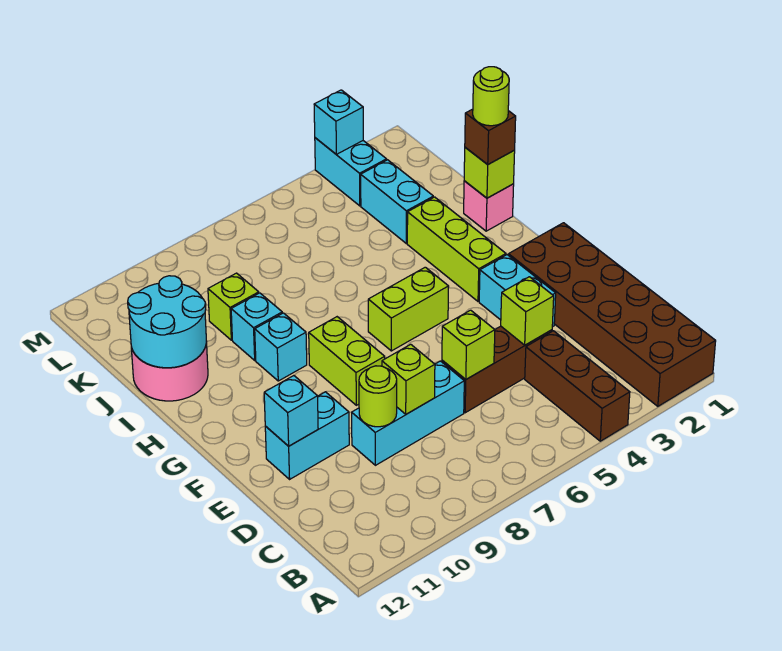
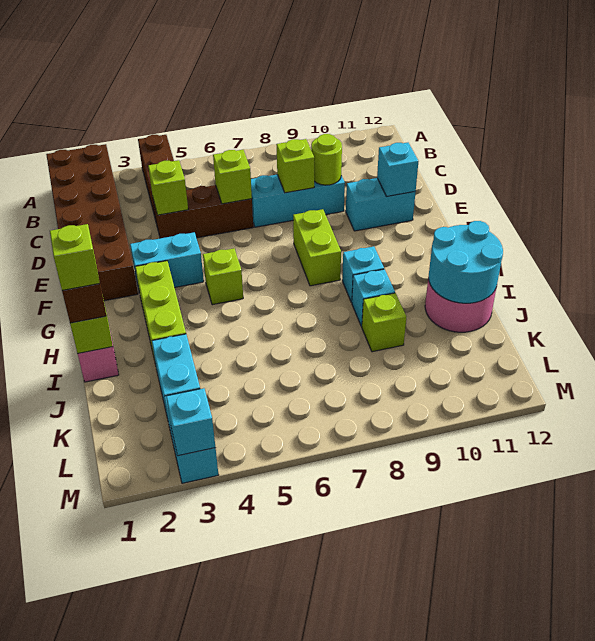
cyan 1x2 brick [479,255,556,327] -> cyan 1x2 brick turned to [130,232,204,288]
lime 1x2 brick [368,267,449,351] -> lime 1x1 brick [203,248,243,305]
lime 1x1 round brick [473,67,509,126] -> lime 1x1 brick [50,224,100,290]

